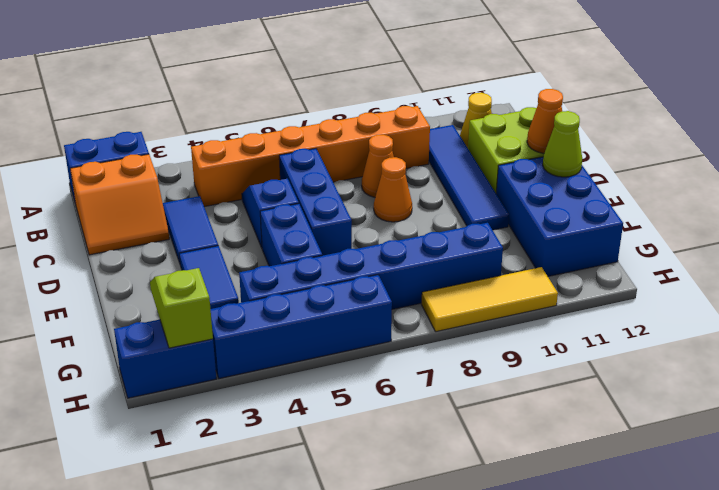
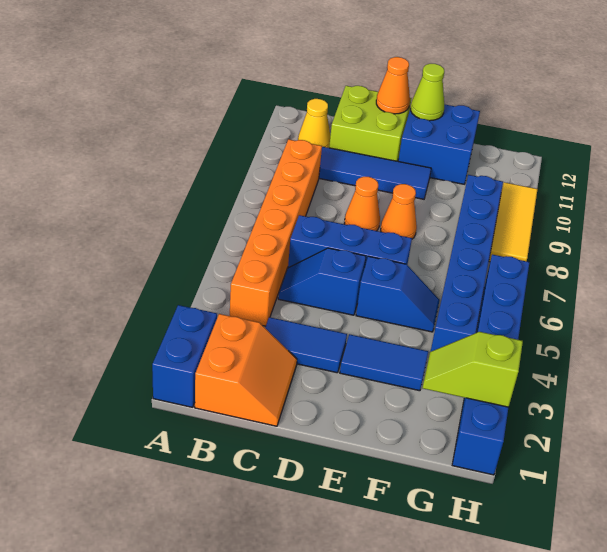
orange 1x1 cone [362,135,394,197] -> orange 1x1 cone moved to [381,184,417,239]
blue 1x2 brick [260,204,322,266] -> blue 1x2 slope [356,256,440,332]
blue 2x3 brick [496,157,623,276] -> blue 2x2 brick [398,104,480,184]

